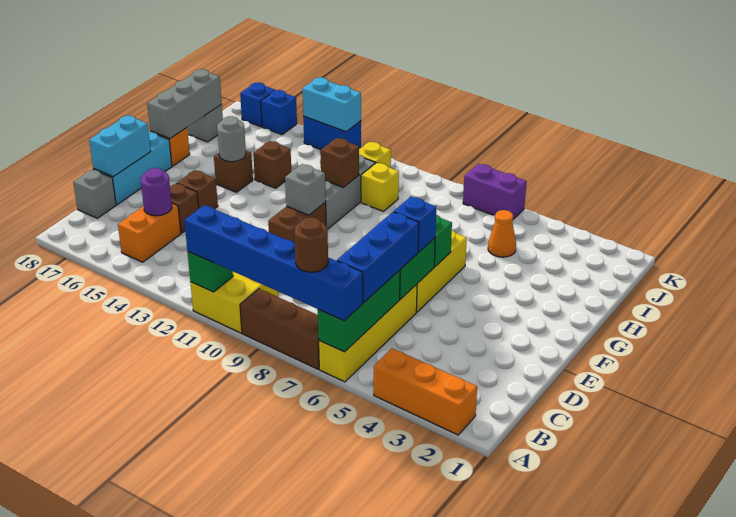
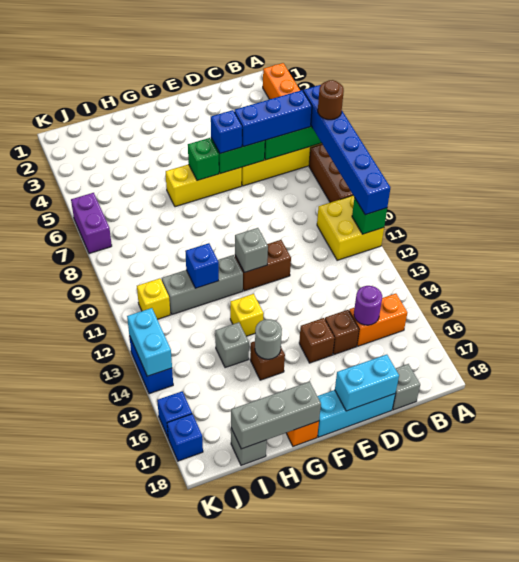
brown 1x1 brick [320,138,359,188] -> blue 1x1 brick [185,243,219,288]
brown 1x1 brick [253,141,291,188] -> grey 1x1 brick [215,322,249,368]
orange 1x1 cone [488,210,516,257] -> none
yellow 1x1 brick [361,163,399,211] -> yellow 1x1 brick moved to [230,294,264,336]

